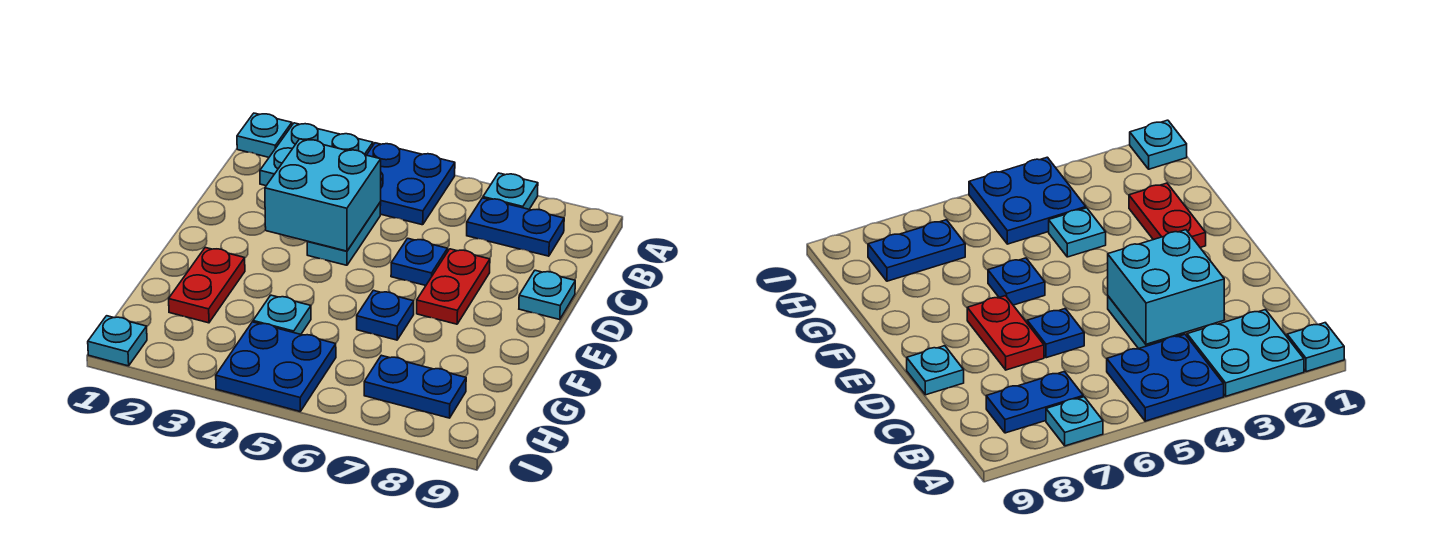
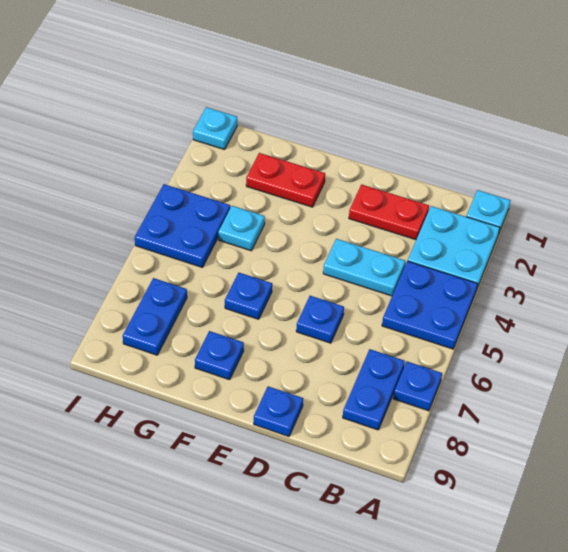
cyan 1x1 plate [483,173,538,209] -> blue 1x1 plate [393,362,442,411]
cyan 2x2 brick [265,139,381,251] -> none
red 1x2 plate [417,249,490,324] -> red 1x2 plate moved to [349,185,429,240]
cyan 1x1 plate [519,270,575,320] -> blue 1x1 plate [254,386,303,436]
none -> blue 1x1 plate [195,331,244,380]

